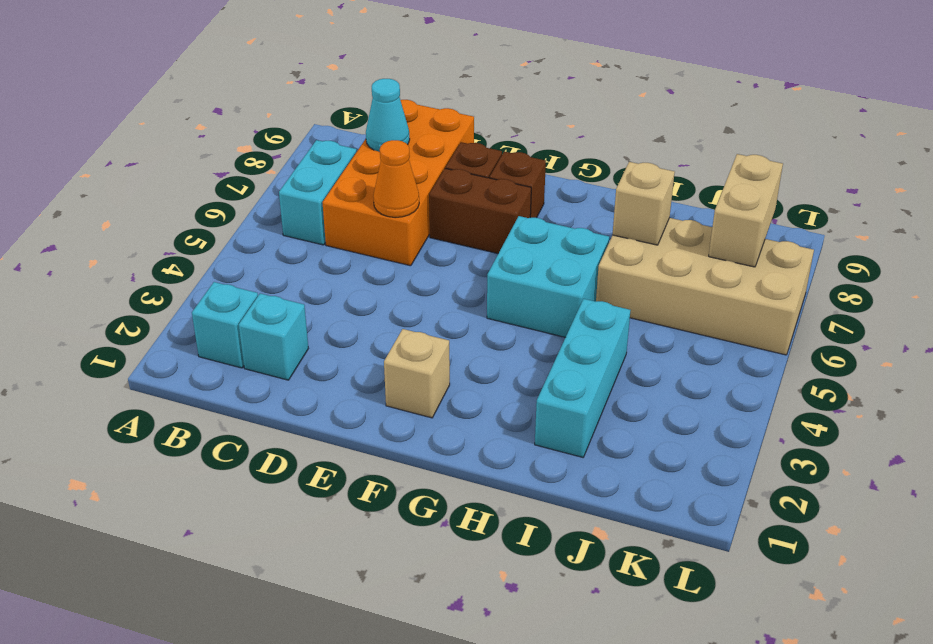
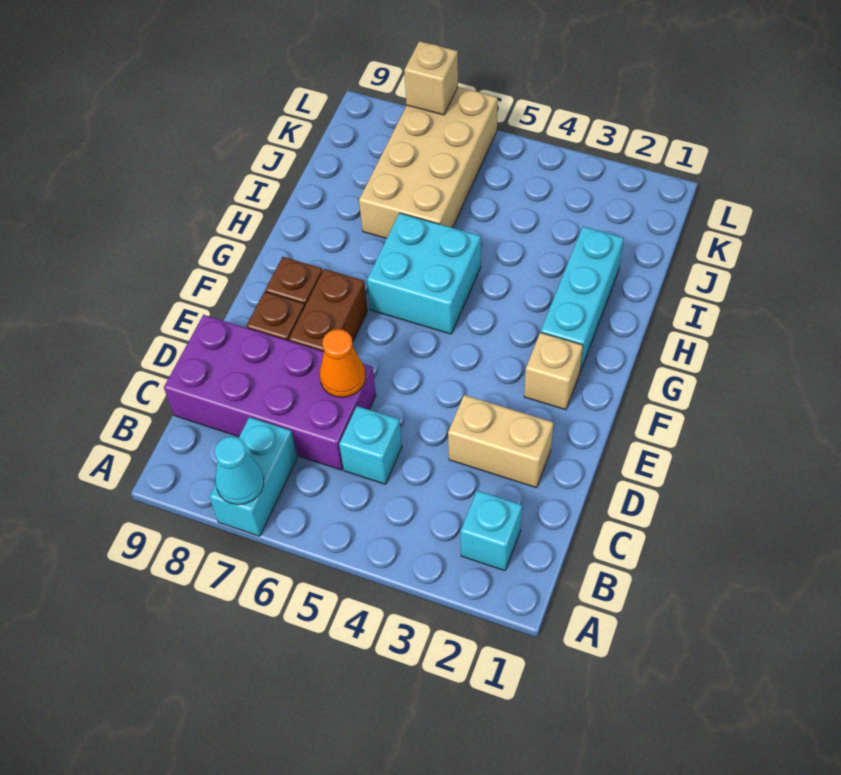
cyan 1x2 brick [279,140,357,245] -> cyan 1x2 brick turned to [209,417,297,536]
cyan 1x1 brick [239,293,308,380] -> cyan 1x1 brick moved to [339,406,402,484]
orange 2x4 brick [322,100,474,266] -> purple 2x4 brick [164,315,376,470]
cyan 1x1 cone [366,79,410,152] -> cyan 1x1 cone moved to [215,437,264,505]
cyan 1x3 brick [535,299,630,457] -> cyan 1x3 brick turned to [541,227,624,372]
tan 1x1 brick [612,162,675,245] -> tan 1x1 brick moved to [404,41,458,115]
tan 1x2 brick [709,154,783,267] -> tan 1x2 brick moved to [448,395,553,488]

